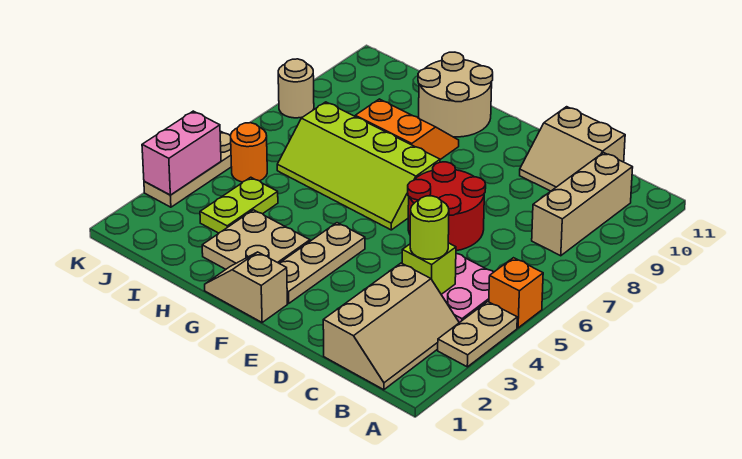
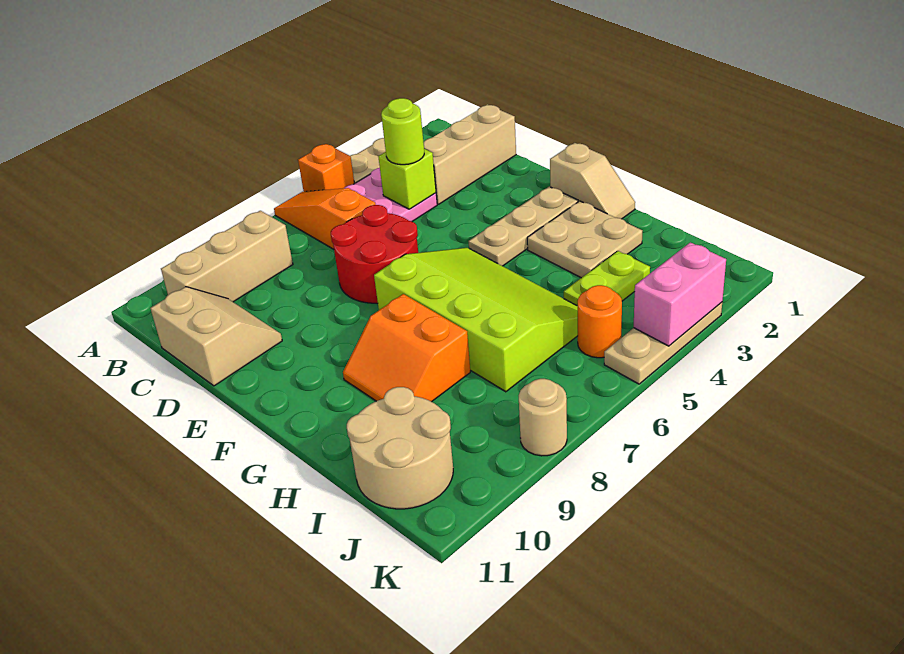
none -> orange 1x3 slope [274,188,376,249]
lime 2x4 slope [277,102,440,230] -> lime 3x4 slope [374,248,578,392]
tan 2x2 round brick [418,52,493,137] -> tan 2x2 round brick moved to [347,387,453,509]

